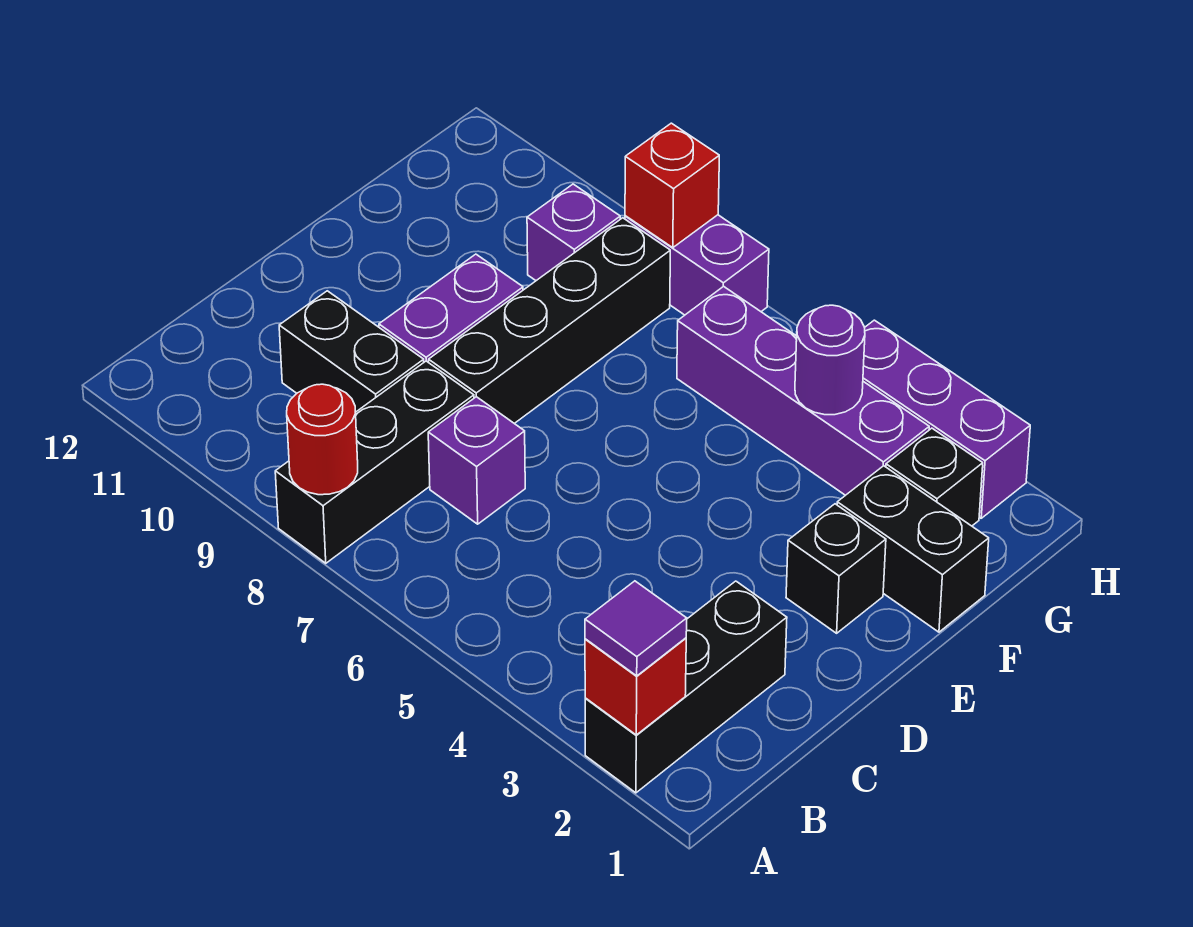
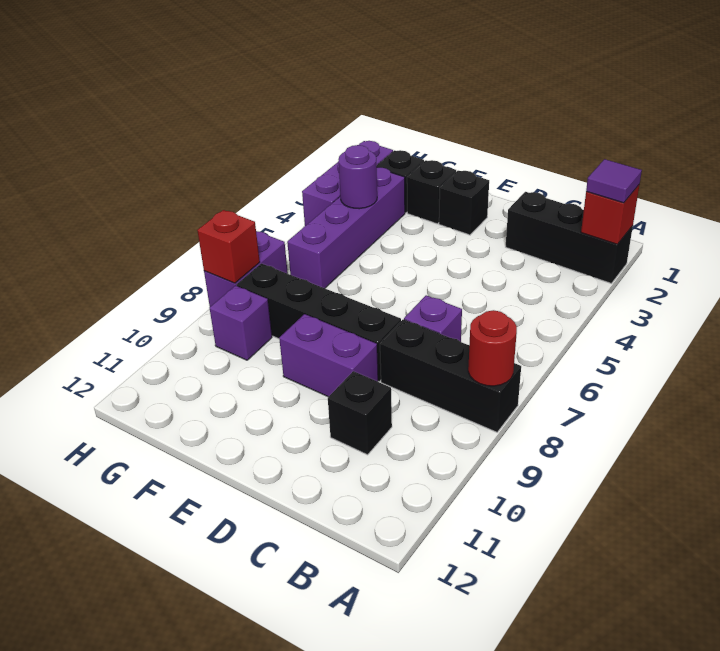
black 1x2 brick [279,291,424,412] -> black 1x1 brick [328,371,392,455]
black 1x2 brick [837,466,989,632] -> black 1x1 brick [407,160,456,224]

